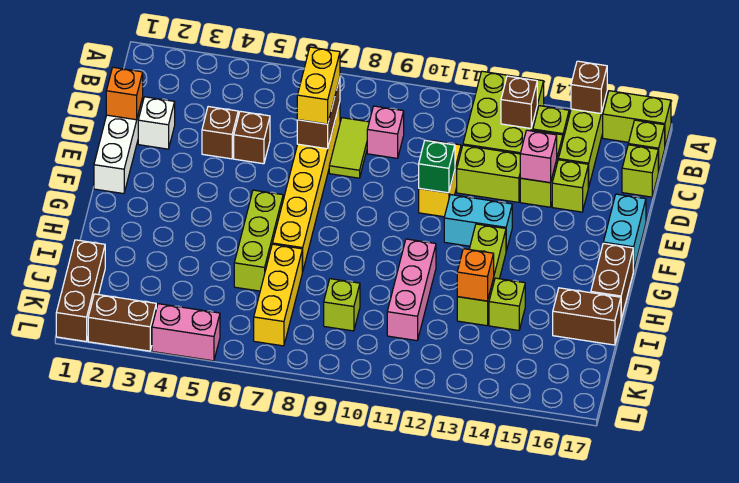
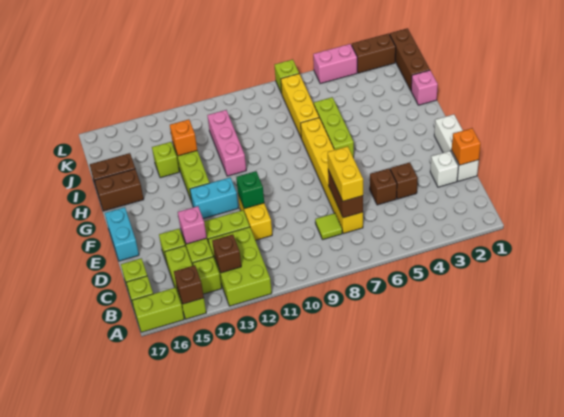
lime 1x2 tile [329,118,369,178] -> lime 1x1 tile [315,213,342,240]
pink 1x1 brick [367,106,404,158] -> pink 1x1 brick moved to [411,70,438,105]
brown 1x2 brick [591,243,633,319] -> brown 1x2 brick turned to [94,169,144,211]
lime 1x1 brick [324,279,360,331] -> lime 1x1 brick moved to [275,59,299,94]

